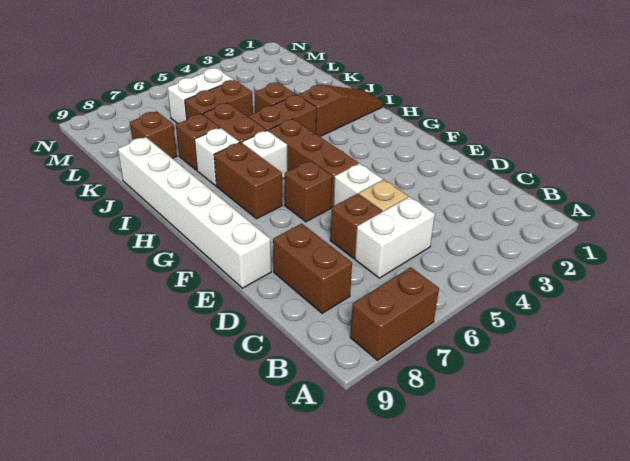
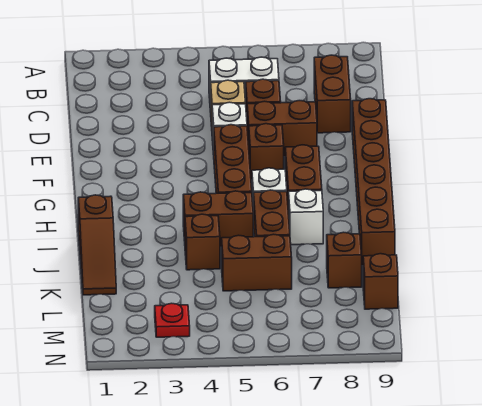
brown 1x2 brick [350,267,439,360] -> brown 1x2 brick moved to [247,101,317,156]
white 1x6 brick [118,137,271,288] -> brown 1x6 brick [352,99,395,265]
brown 1x3 slope [298,84,383,136] -> brown 1x3 slope turned to [78,195,116,295]
brown 1x1 brick [176,114,220,170] -> brown 1x1 brick moved to [363,254,398,309]
white 1x2 brick [167,68,233,123] -> none
none -> red 1x1 plate [155,303,190,337]

